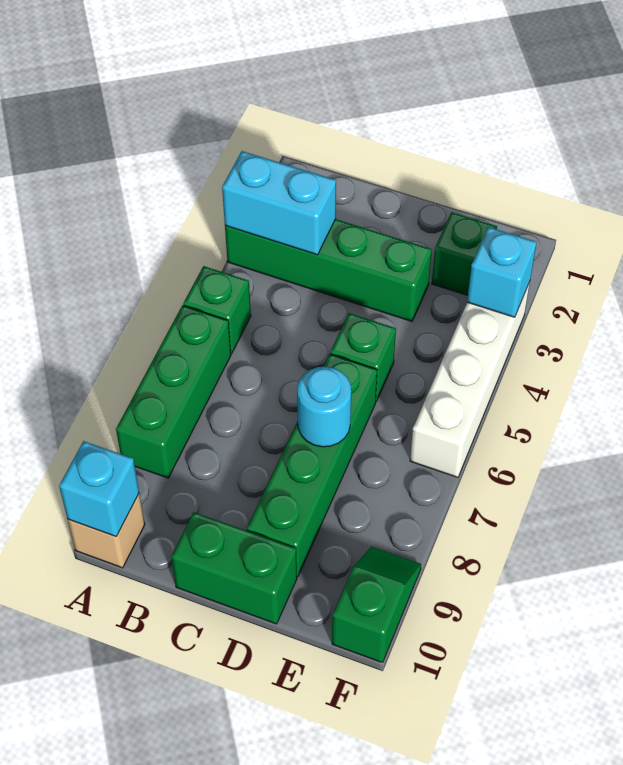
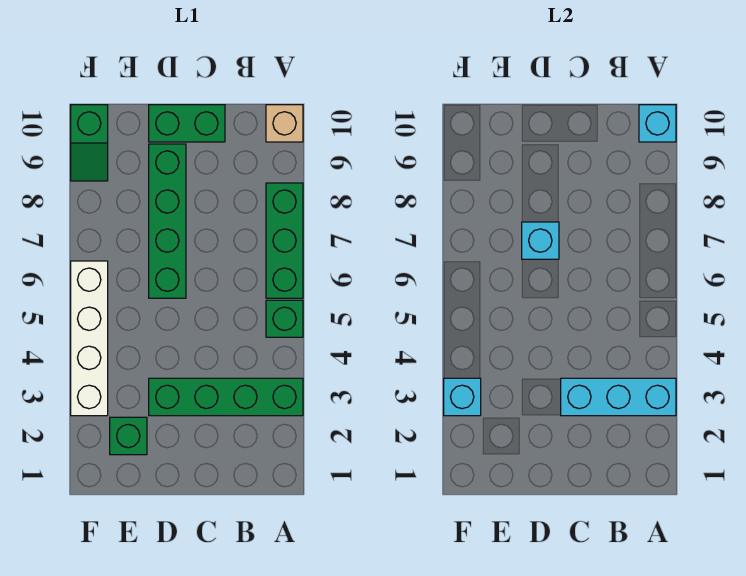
cyan 1x2 brick [222,151,336,255] -> cyan 1x3 brick [561,378,676,416]
green 1x1 brick [330,313,396,401] -> none
cyan 1x1 round brick [297,367,351,447] -> cyan 1x1 brick [522,222,559,259]

